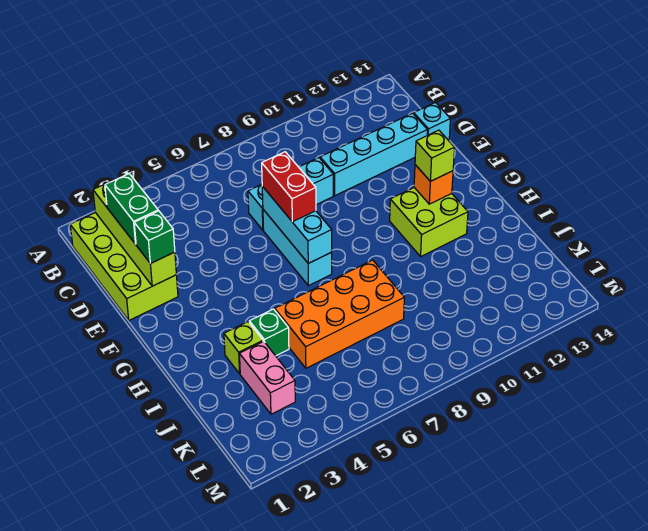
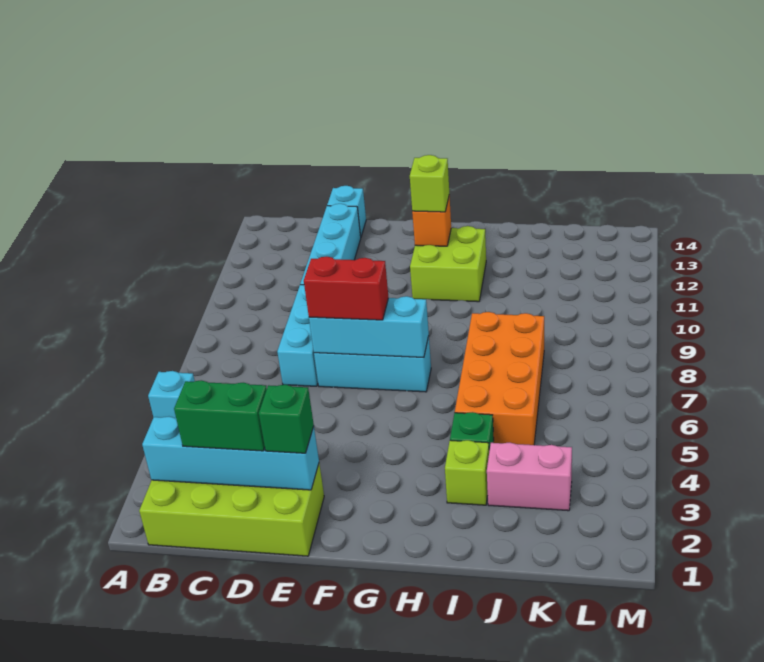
none -> cyan 1x1 brick [148,371,195,418]
lime 1x4 brick [93,179,176,286] -> cyan 1x4 brick [142,417,319,490]

